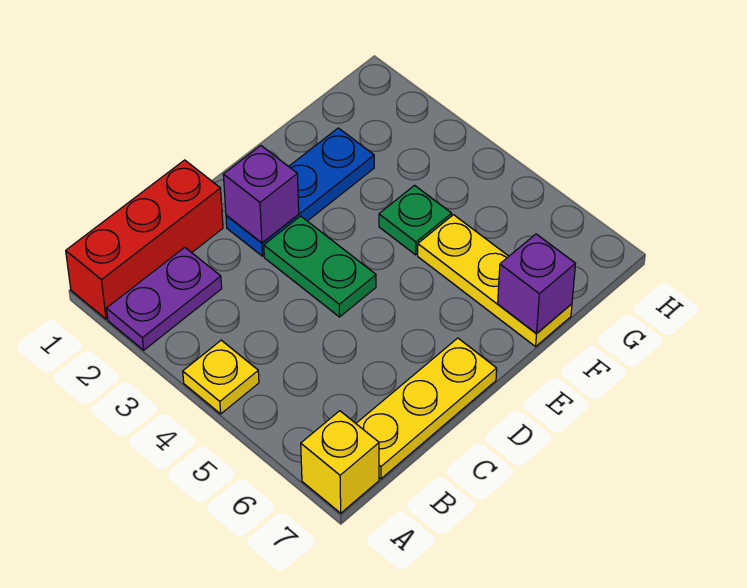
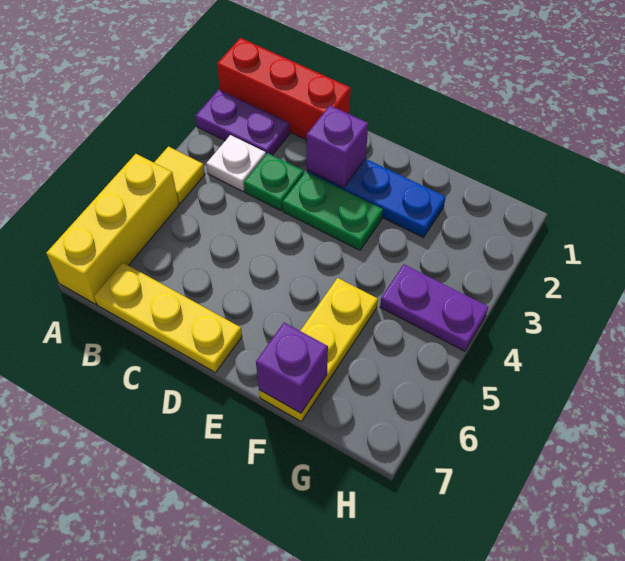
yellow 1x1 plate [183,340,259,414] -> yellow 1x1 tile [154,147,205,204]
yellow 1x1 brick [301,411,379,513] -> yellow 1x3 brick [46,154,179,304]
none -> white 1x1 plate [206,135,266,191]
green 1x2 plate [264,216,376,317] -> green 1x2 plate turned to [283,172,383,250]
green 1x1 plate [379,185,452,255] -> green 1x1 plate moved to [244,153,304,211]
none -> purple 1x2 plate [380,264,488,351]

